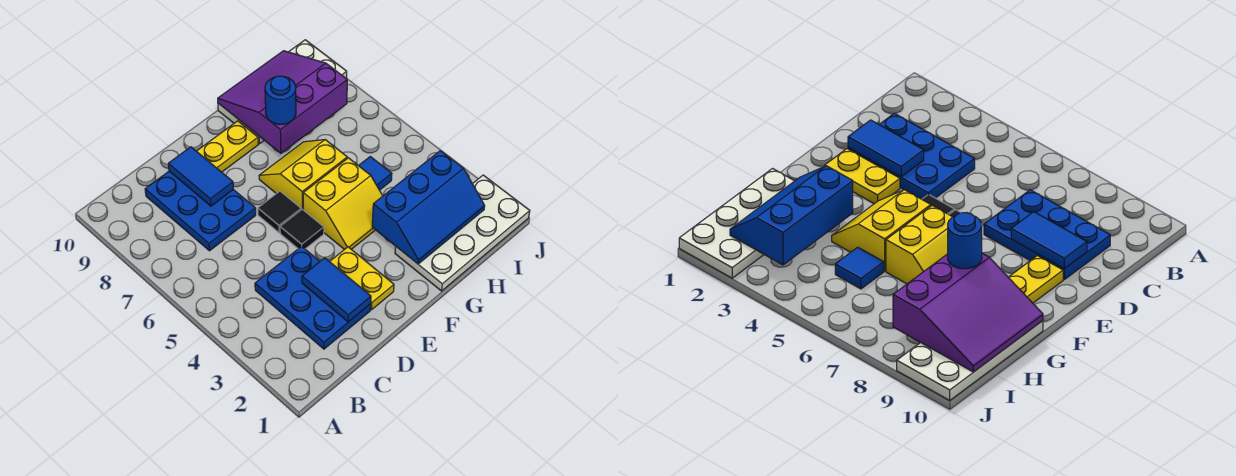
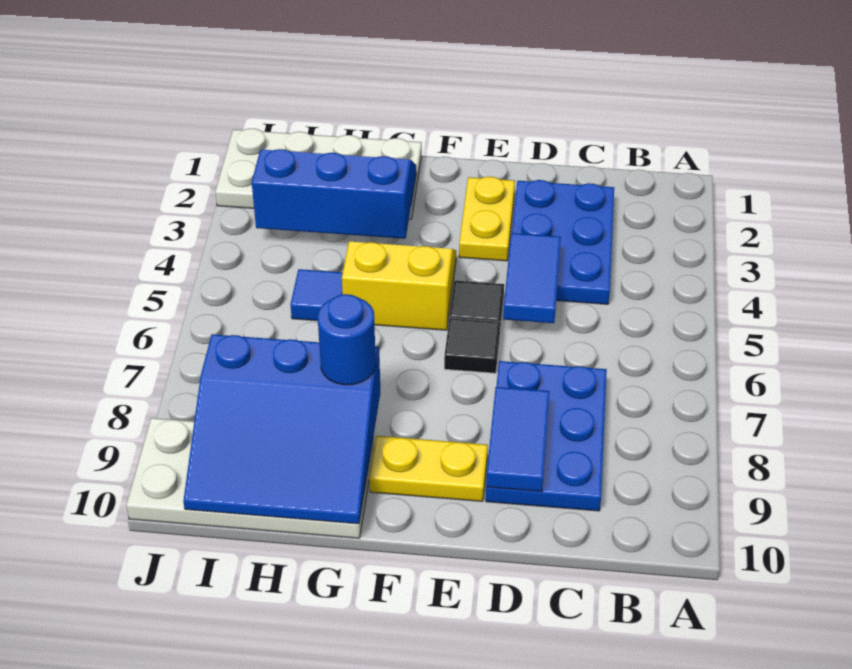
blue 1x2 tile [302,258,371,322] -> blue 1x2 tile moved to [503,233,561,323]
yellow 2x2 slope [259,140,347,210] -> none
purple 3x3 slope [218,51,347,153] -> blue 3x3 slope [183,334,380,524]

